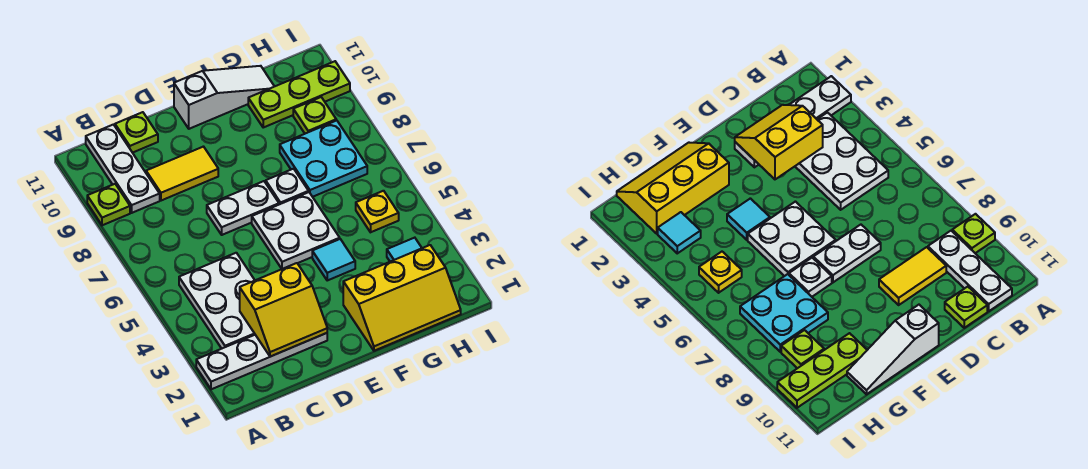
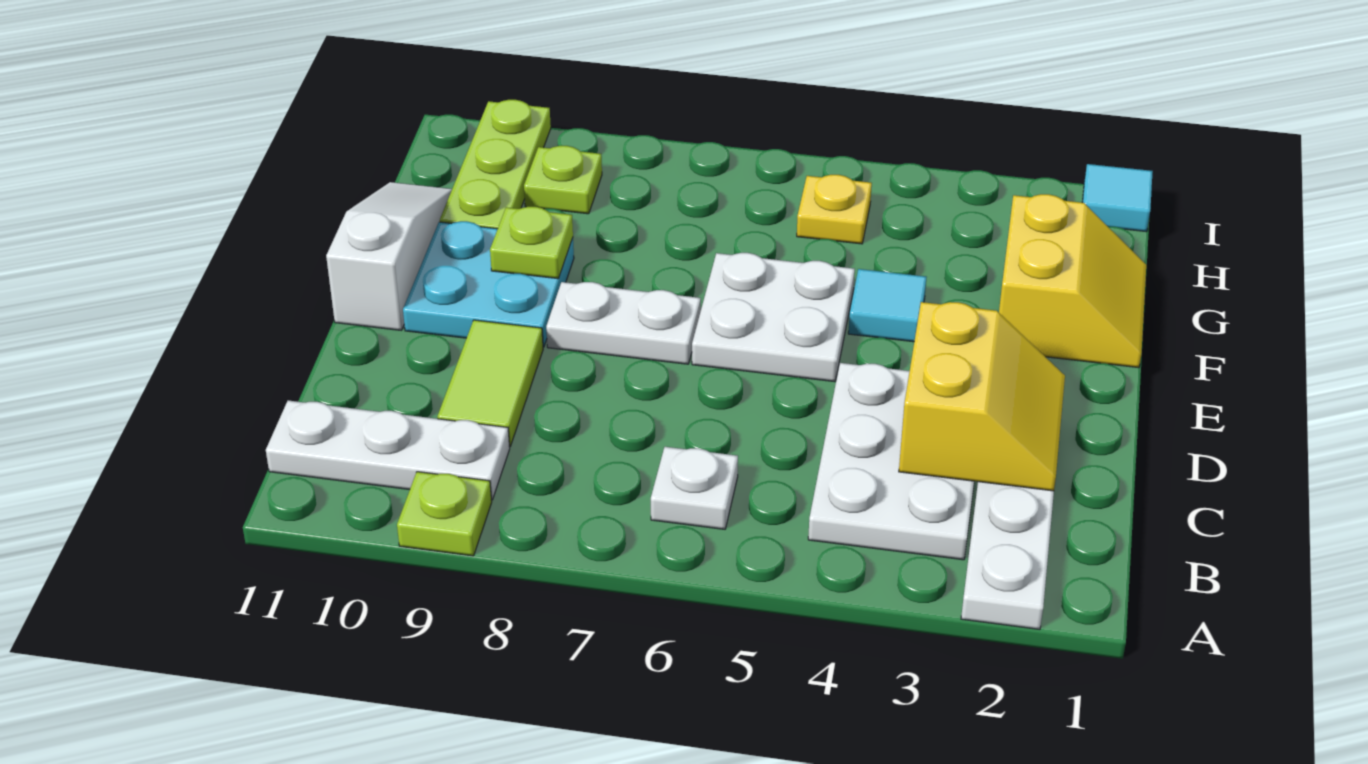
white 2x3 plate [179,253,255,349] -> white 2x3 plate turned to [808,363,974,560]
yellow 1x2 tile [146,147,218,201] -> lime 1x2 tile [437,320,543,447]
lime 1x1 plate [115,112,158,153] -> lime 1x1 plate moved to [490,207,573,279]
white 1x2 plate [207,181,279,235] -> white 1x2 plate turned to [546,282,701,364]
yellow 2x3 slope [343,245,461,351] -> yellow 2x2 slope [999,194,1146,368]
white 1x1 plate [266,169,308,204] -> white 1x1 plate moved to [651,447,738,529]
cyan 2x2 plate [280,120,367,197] -> cyan 2x2 plate moved to [403,221,574,347]
cyan 1x1 tile [387,238,422,262] -> cyan 1x1 tile moved to [1082,164,1153,232]

